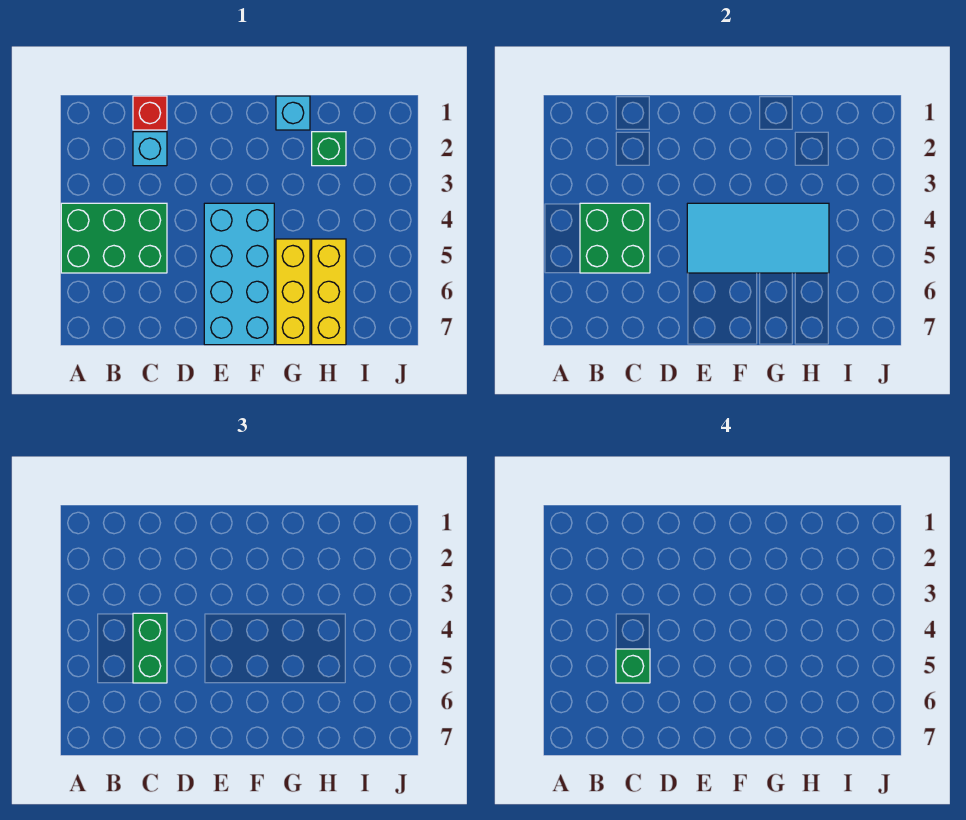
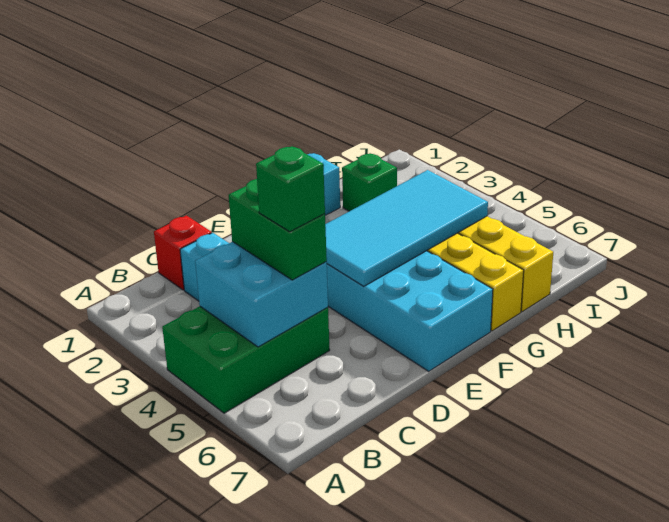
green 2x2 brick [580,203,650,273] -> cyan 2x2 brick [195,242,328,347]

